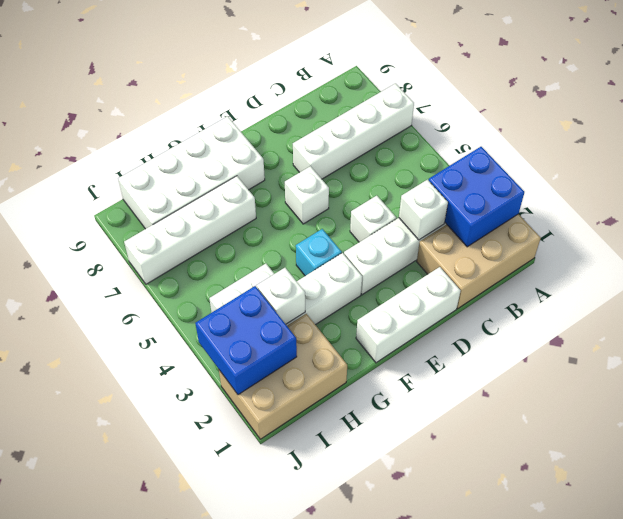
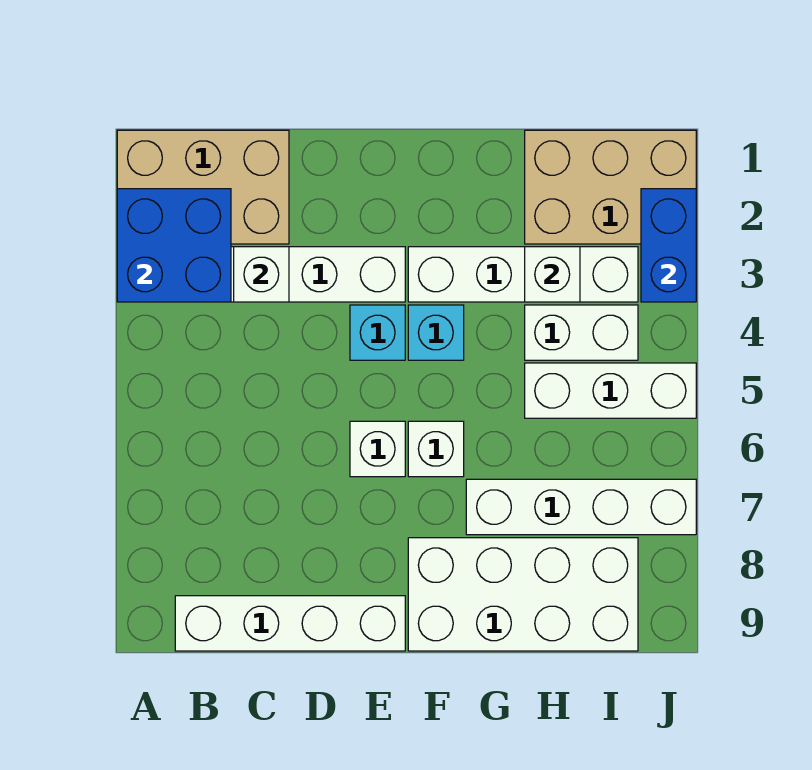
white 1x4 brick [293,83,414,179] -> white 1x4 brick moved to [175,596,405,651]
white 1x3 brick [356,267,461,363] -> white 1x3 brick moved to [525,363,696,418]
white 1x1 brick [350,196,396,242] -> white 1x1 brick moved to [408,421,464,477]
none -> cyan 1x1 brick [350,305,405,360]
blue 2x2 brick [195,286,297,395] -> blue 1x2 brick [641,189,696,302]

